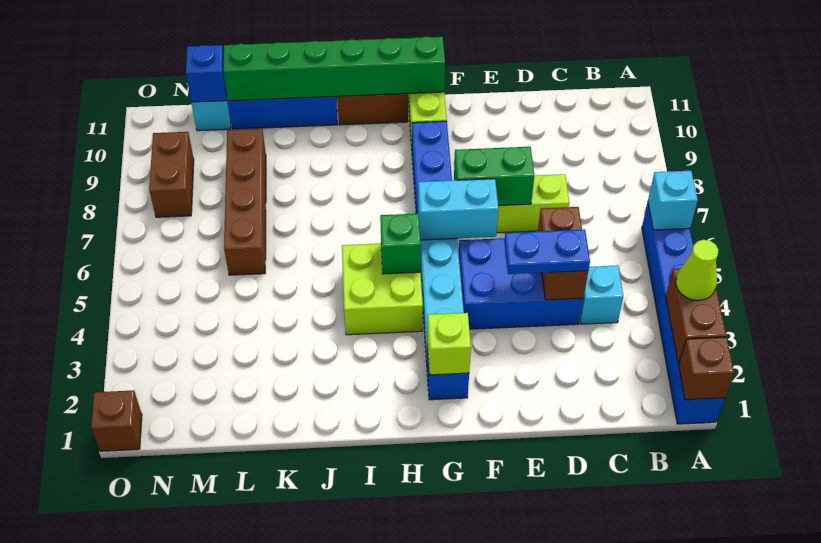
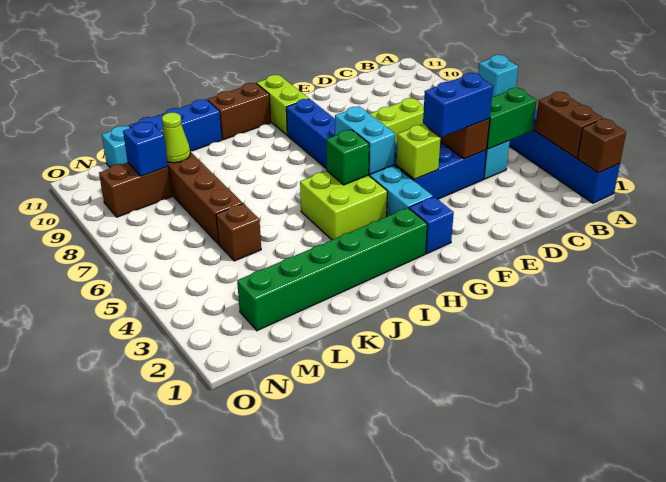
lime 1x1 cone [676,240,719,300] -> lime 1x1 cone moved to [162,113,190,163]
blue 1x2 plate [504,229,590,274] -> blue 1x2 brick [423,73,493,137]
green 1x2 brick [454,147,534,206] -> green 1x2 brick moved to [487,88,537,149]
cyan 1x2 brick [418,179,499,240] -> cyan 1x2 brick turned to [335,106,395,174]
lime 1x1 brick [427,313,471,375] -> lime 1x1 brick moved to [396,124,441,179]
green 1x6 brick [223,37,445,101] -> green 1x6 brick moved to [237,208,427,331]
blue 1x1 brick [186,45,226,102] -> blue 1x1 brick moved to [123,122,168,176]
brown 1x2 brick [149,132,194,217] -> brown 1x2 brick turned to [99,163,172,217]
brown 1x1 brick [91,390,142,451] -> brown 1x1 brick moved to [216,203,261,261]

